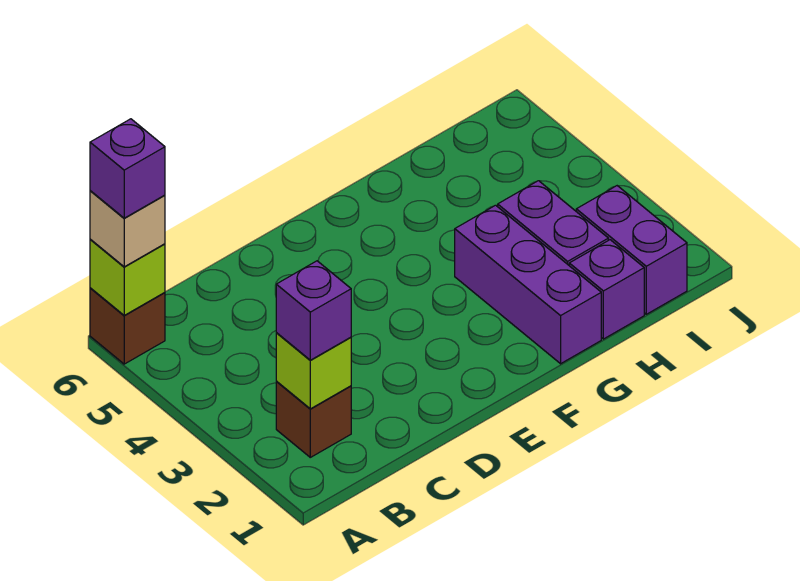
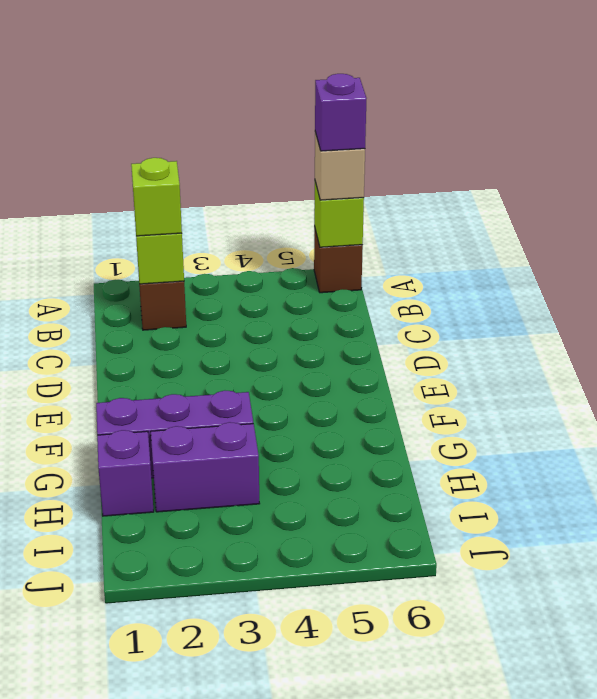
purple 1x1 brick [276,261,351,360] -> lime 1x1 brick [131,158,182,236]
purple 1x2 brick [576,186,687,314] -> none

